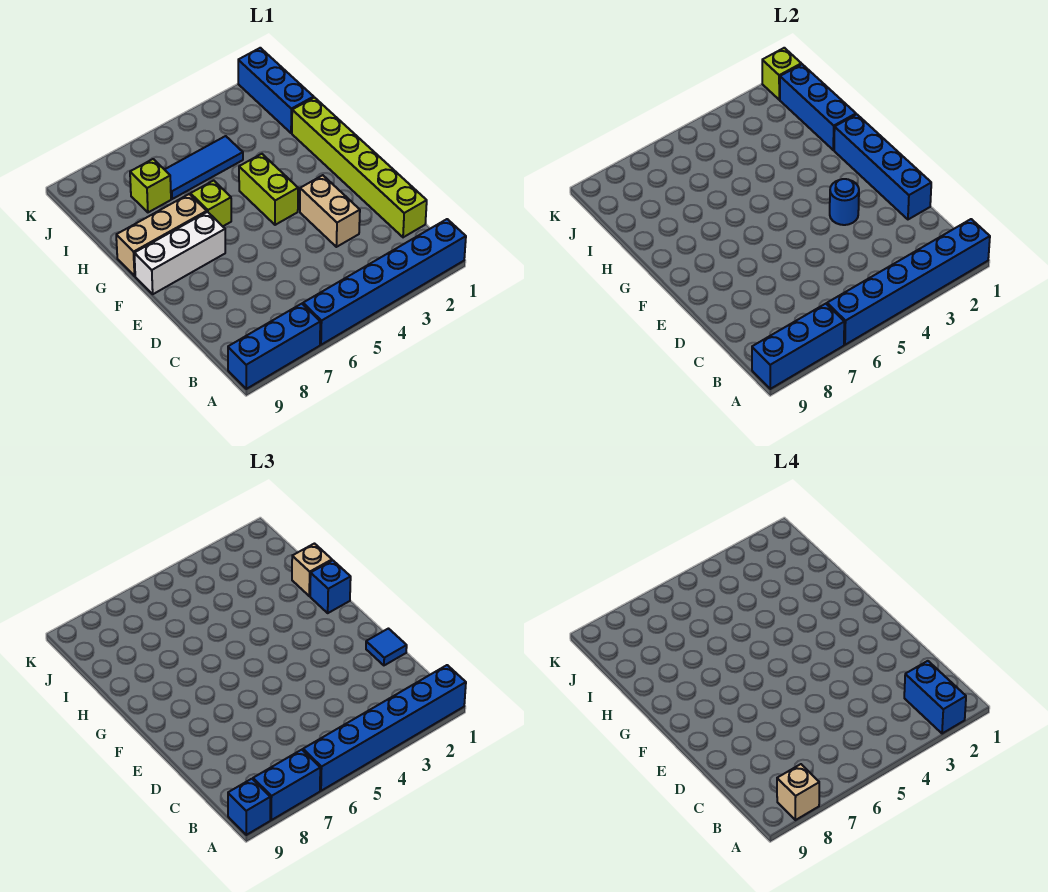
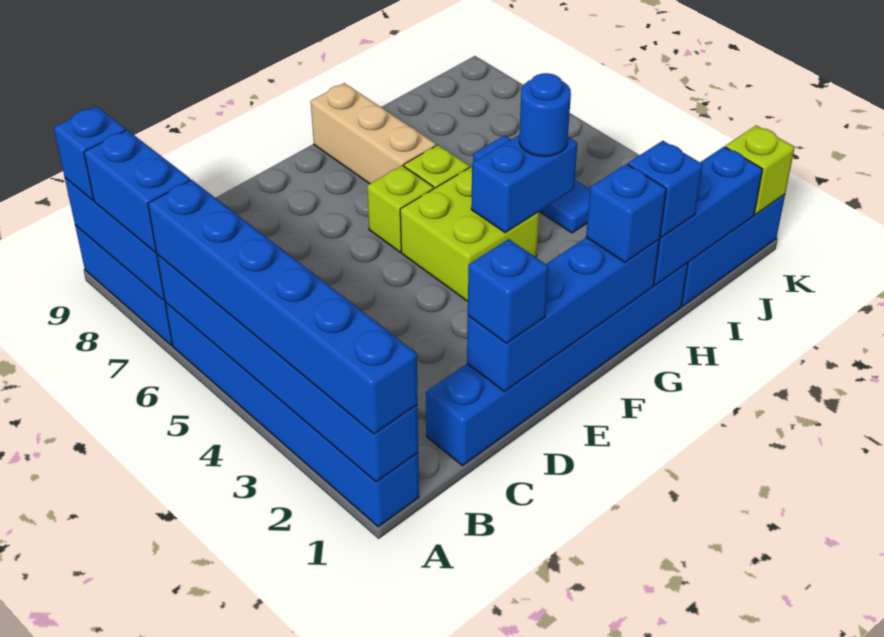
blue 1x2 brick [904,661,966,734] -> blue 1x2 brick moved to [471,135,577,233]
tan 1x1 brick [777,764,819,820] -> none
lime 1x6 brick [292,98,427,237] -> blue 1x6 brick [426,263,688,466]
blue 1x1 tile [366,629,407,665] -> blue 1x1 brick [468,239,549,343]
tan 1x2 brick [300,175,360,247] -> none
blue 1x1 round brick [830,179,859,225] -> blue 1x1 round brick moved to [519,73,571,156]
lime 1x2 brick [239,154,298,225] -> lime 2x2 brick [400,167,539,301]
white 1x3 brick [134,212,225,294] -> none
tan 1x1 brick [292,544,332,596] -> blue 1x1 brick [628,141,703,237]
lime 1x1 brick [130,159,171,212] -> lime 1x1 brick moved to [367,166,434,252]

